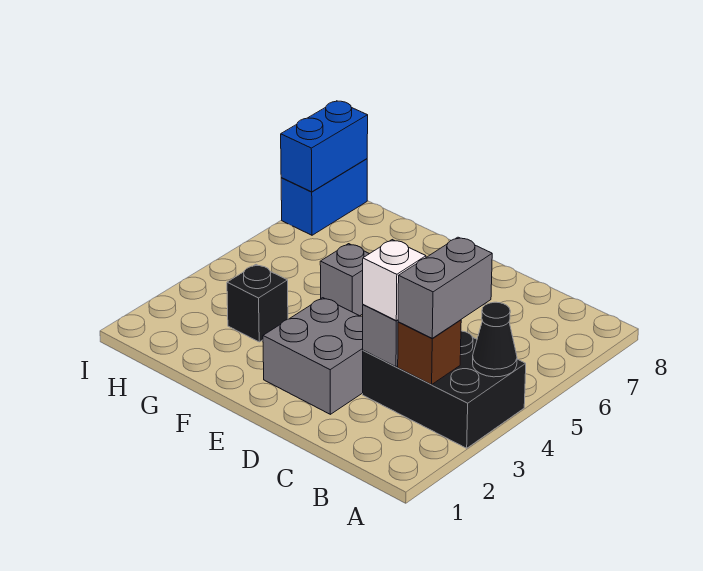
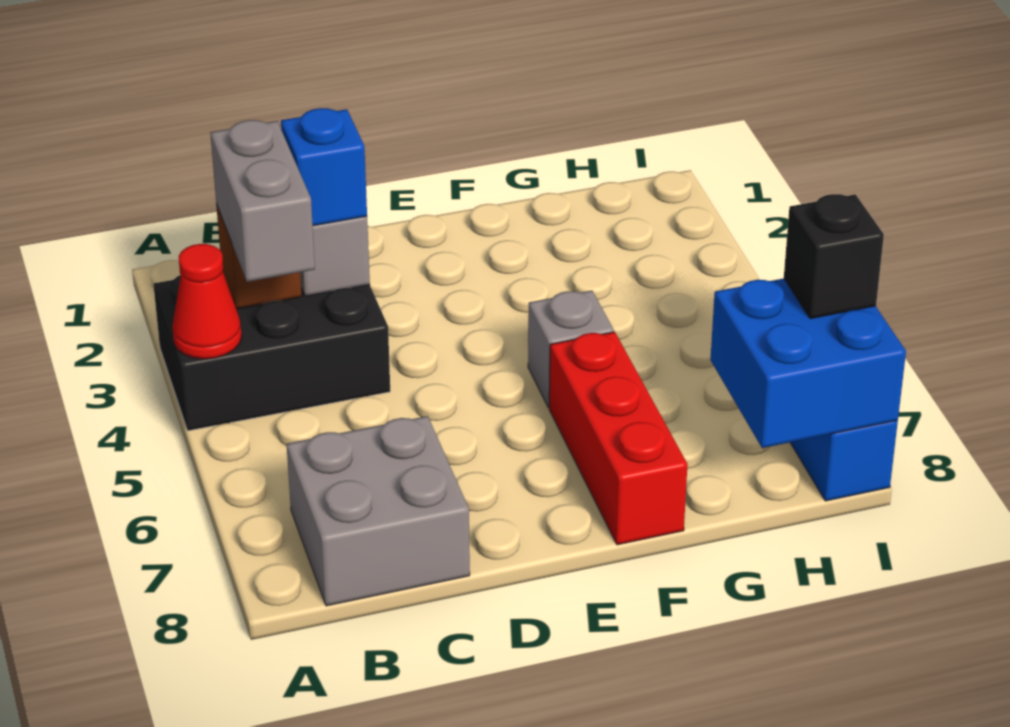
black 1x1 cone [473,302,517,377] -> red 1x1 cone [172,244,242,359]
white 1x1 brick [363,240,426,321] -> blue 1x1 brick [281,108,367,226]
grey 2x2 brick [263,298,363,414] -> grey 2x2 brick moved to [287,416,470,606]
none -> red 1x3 brick [549,332,688,545]
black 1x1 brick [227,265,288,342] -> black 1x1 brick moved to [784,194,884,319]
blue 1x2 brick [281,101,368,192] -> blue 2x2 brick [710,278,906,448]

